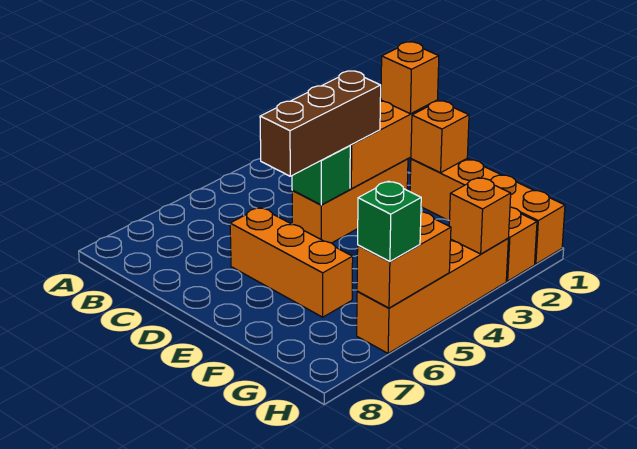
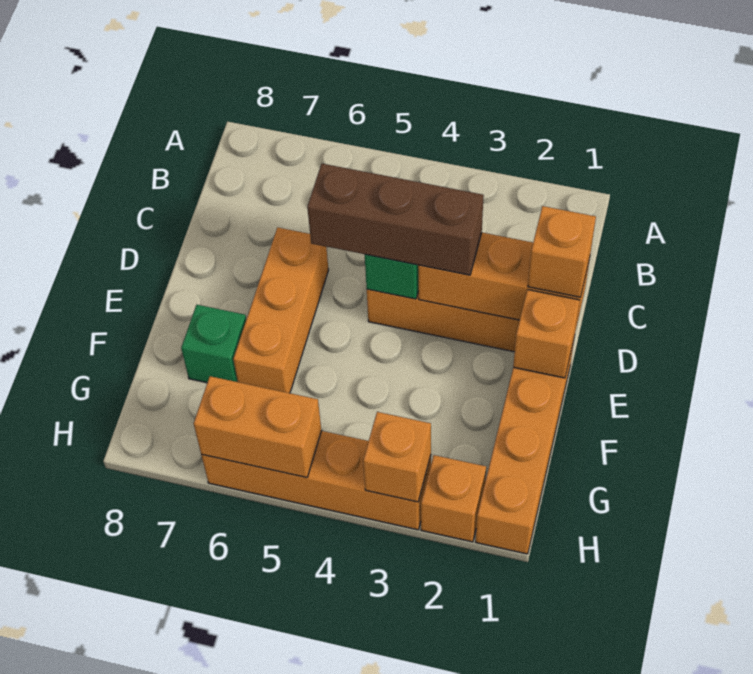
green 1x1 brick [358,181,421,261] -> green 1x1 brick moved to [181,305,246,383]

